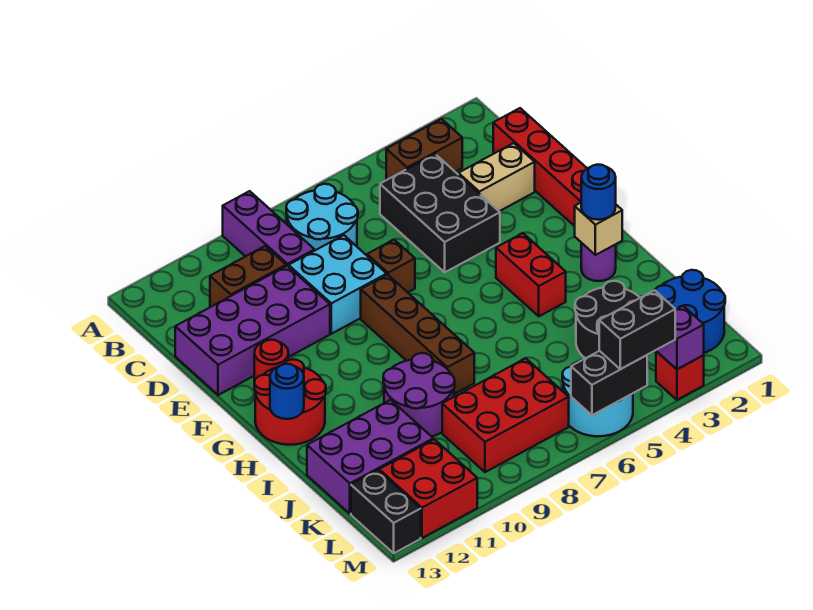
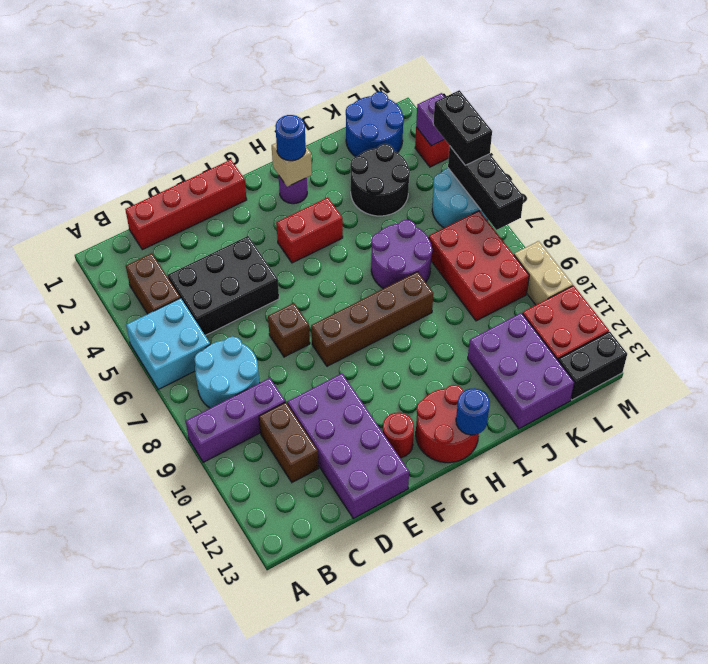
tan 1x2 brick [458,143,535,211] -> tan 1x2 brick moved to [514,241,573,305]
cyan 2x2 brick [289,235,387,334] -> cyan 2x2 brick moved to [126,298,210,389]
purple 2x2 round brick [383,353,455,437] -> purple 2x2 round brick moved to [371,220,432,289]
black 1x2 brick [571,351,647,415] -> black 1x3 brick [448,146,524,230]

